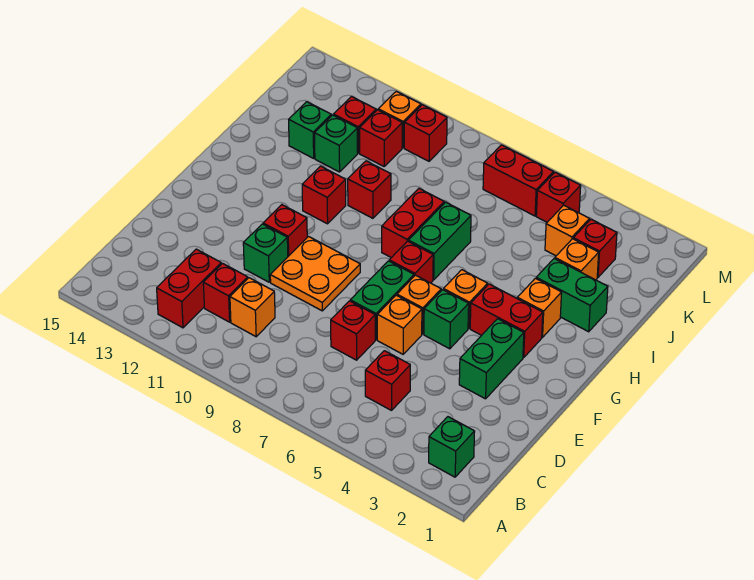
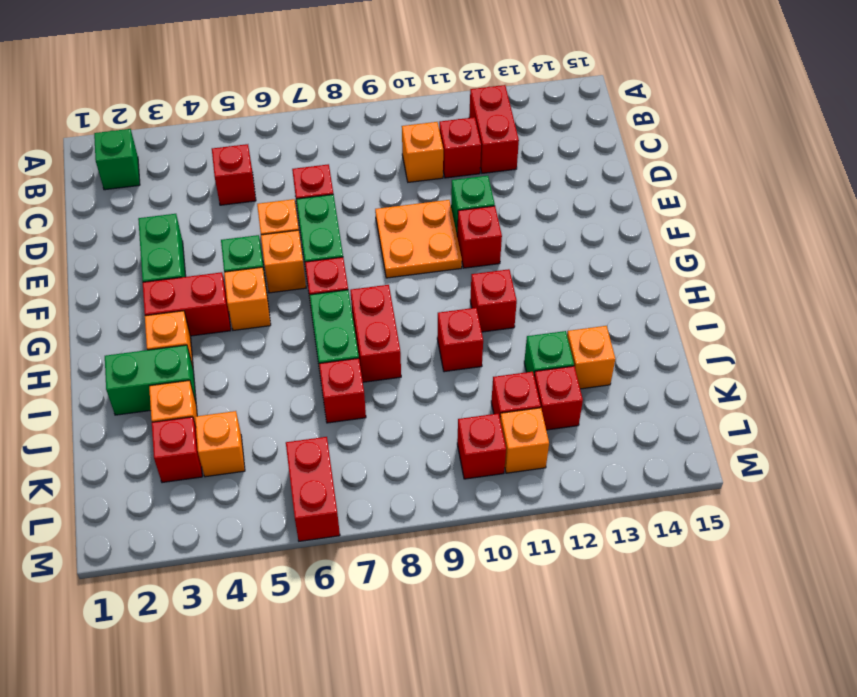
green 1x1 brick [289,102,331,158] -> orange 1x1 brick [567,326,615,389]
red 1x1 brick [536,172,581,222] -> red 1x1 brick moved to [319,358,366,423]
red 1x2 brick [483,145,554,216] -> red 1x2 brick turned to [286,437,340,541]

